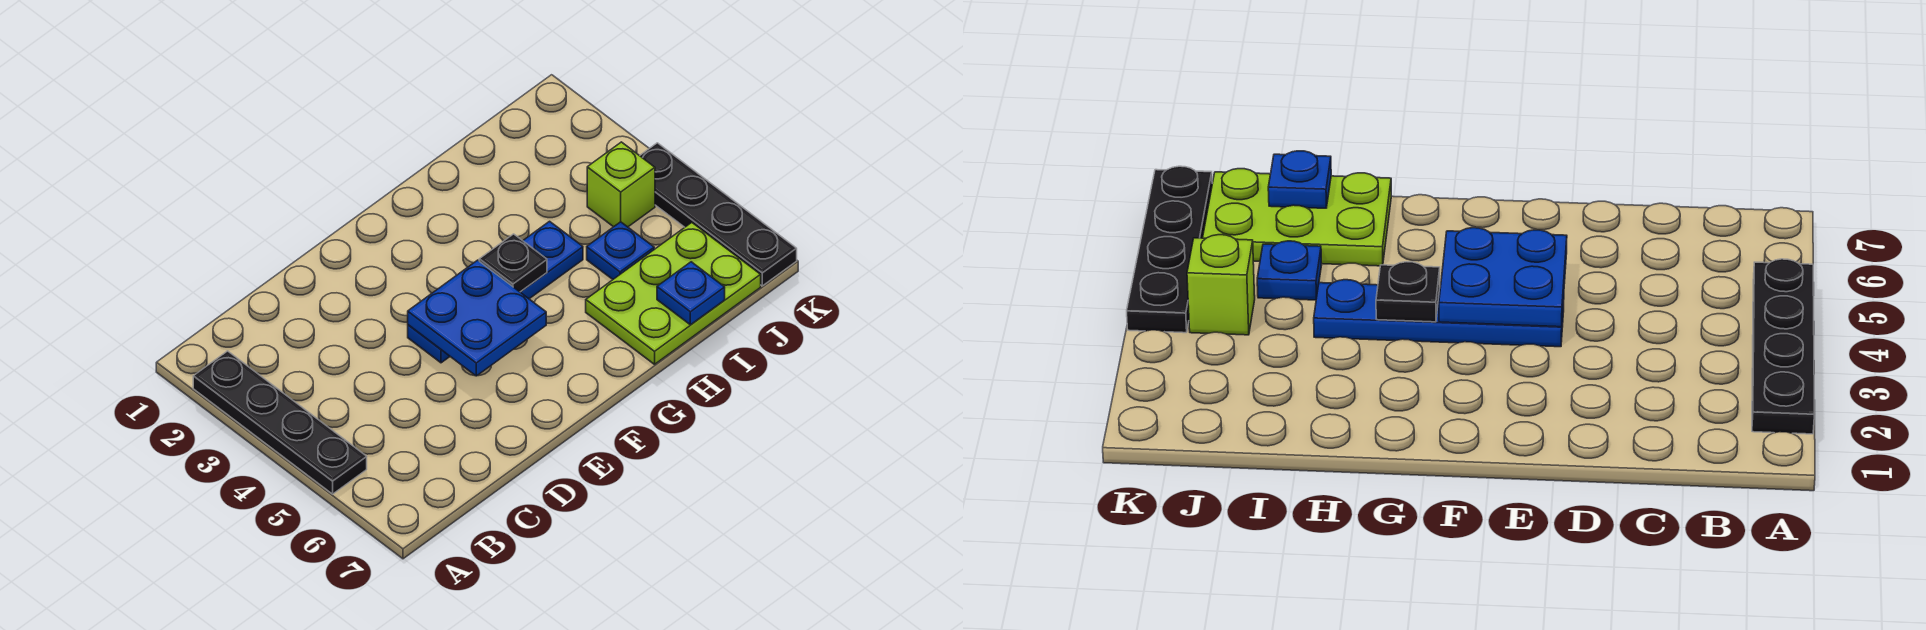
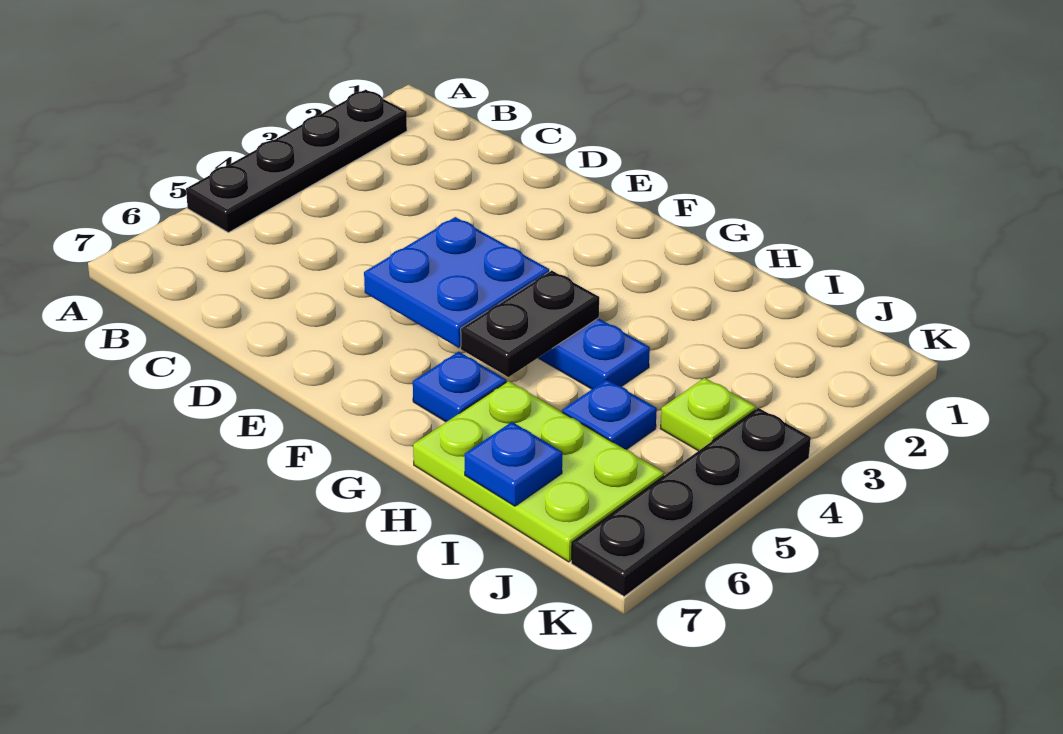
black 1x1 plate [479,234,547,292] -> black 1x2 plate [461,271,599,377]
none -> blue 1x1 plate [413,352,506,422]
lime 1x1 brick [587,142,655,227] -> lime 1x1 plate [660,378,756,451]

